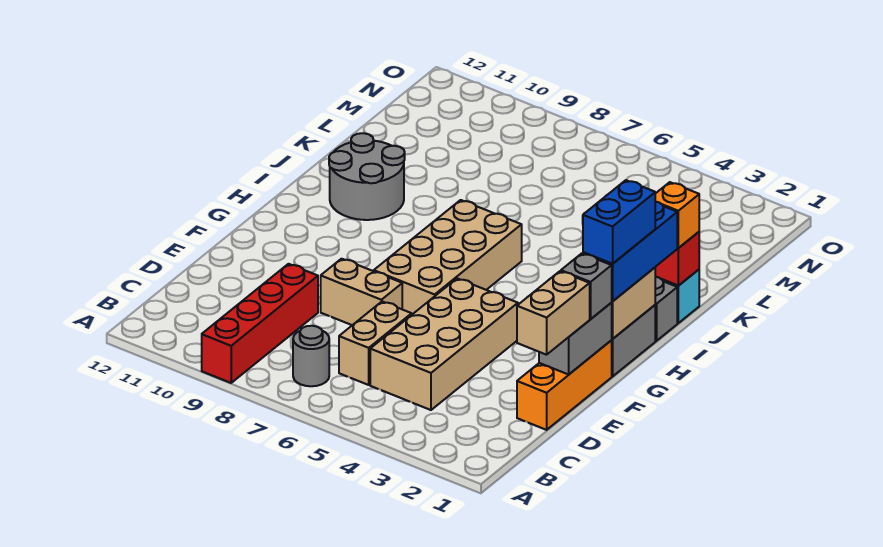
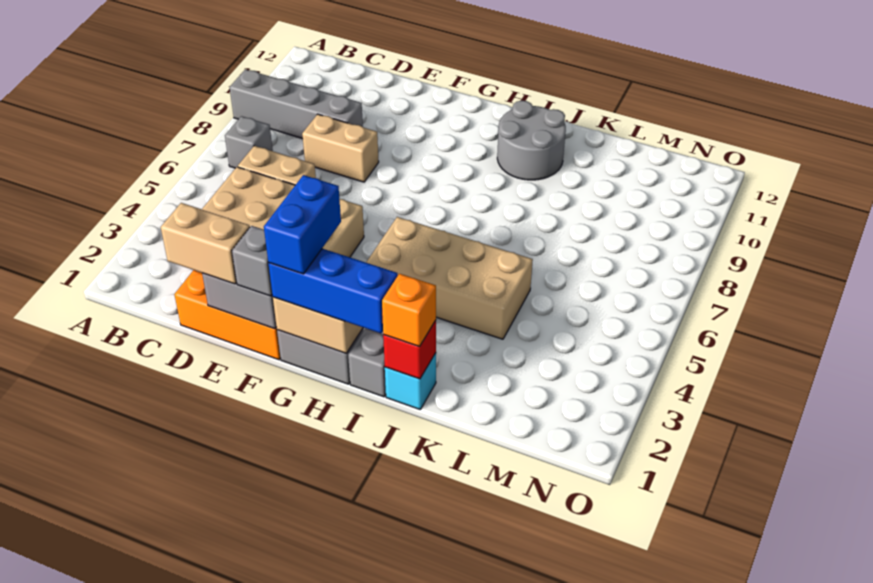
red 1x4 brick [202,264,318,383] -> grey 1x4 brick [230,69,363,139]
grey 1x1 round brick [293,326,329,386] -> grey 1x1 brick [225,116,273,168]
tan 1x2 brick [321,259,402,325] -> tan 1x2 brick turned to [302,114,379,182]
tan 2x4 brick [374,200,522,314] -> tan 2x4 brick moved to [366,217,533,339]
blue 1x2 brick [583,180,655,264] -> blue 1x2 brick turned to [264,175,341,274]

